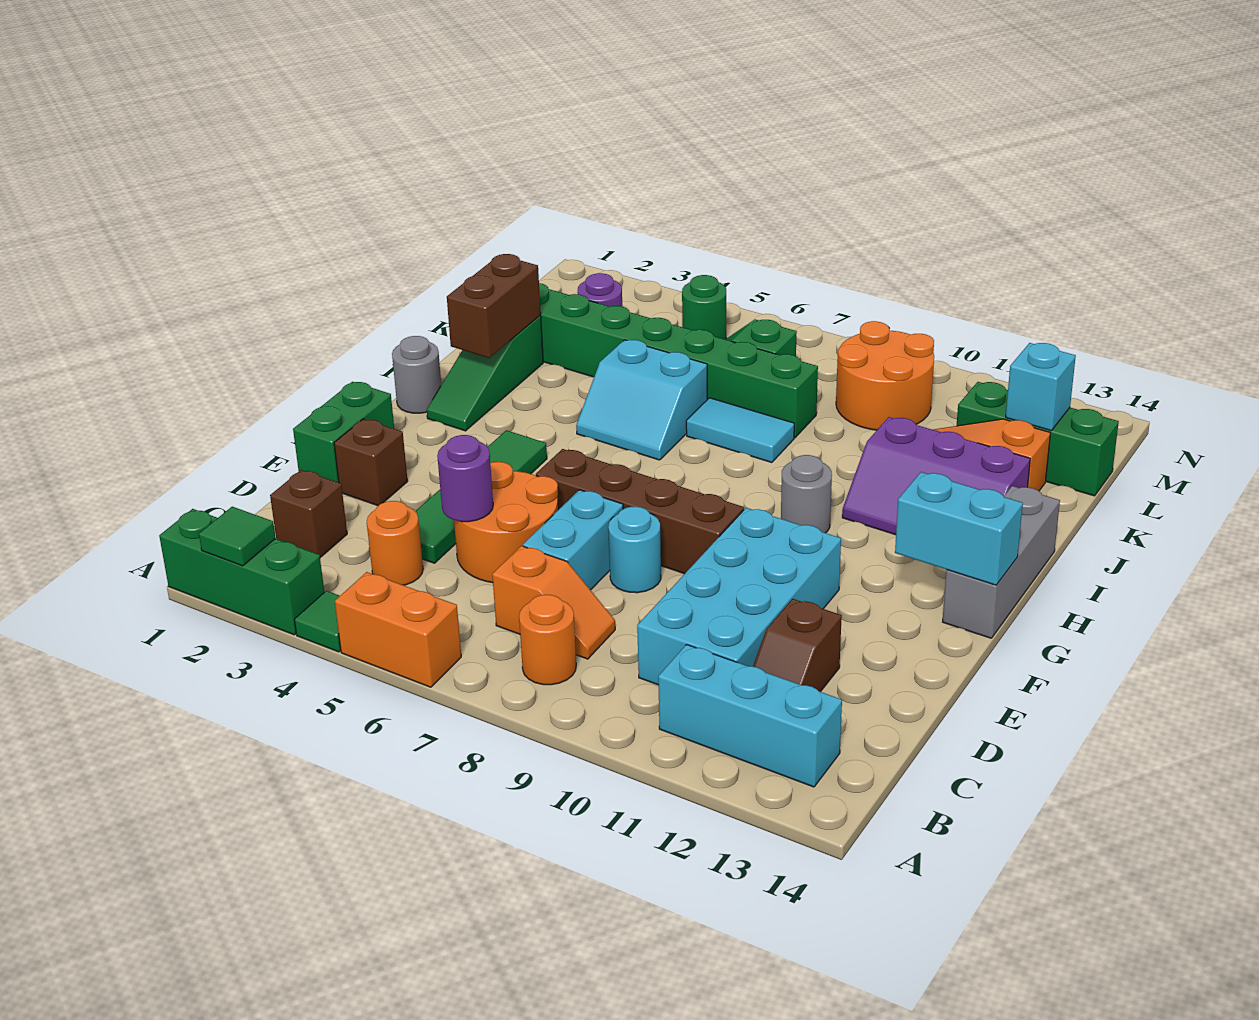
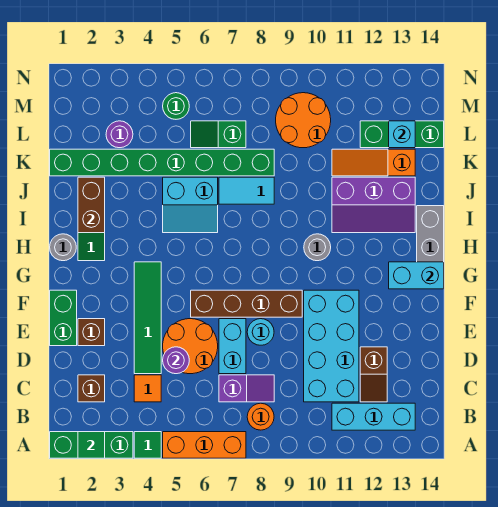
orange 1x2 brick [335,572,461,687] -> orange 1x3 brick [163,432,246,458]
orange 1x1 round brick [367,501,423,585] -> orange 1x1 tile [134,375,161,402]
orange 1x2 slope [492,546,615,659] -> purple 1x2 slope [219,375,274,402]

